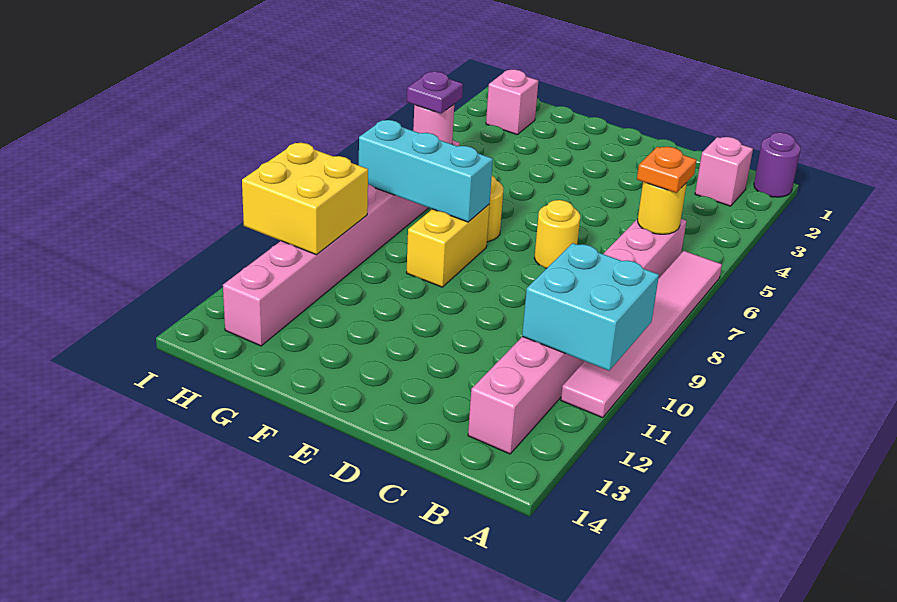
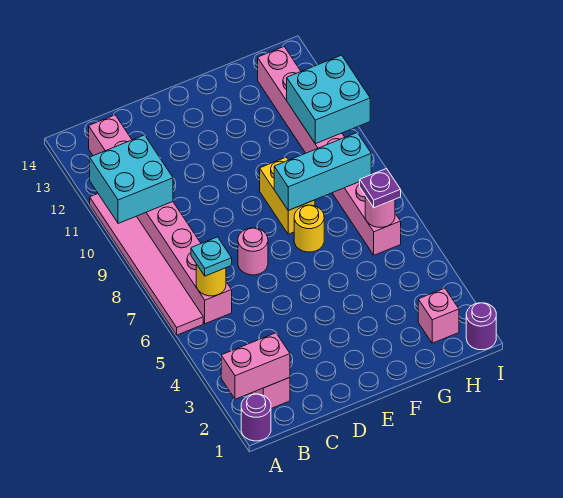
none -> pink 1x2 brick [221,333,290,399]
orange 1x1 plate [637,147,696,193] -> cyan 1x1 plate [191,237,232,276]
yellow 1x1 round brick [534,200,580,268] -> pink 1x1 round brick [238,228,268,275]
yellow 2x2 brick [242,143,368,255] -> cyan 2x2 brick [287,55,370,144]
none -> purple 1x1 round brick [466,303,496,350]

